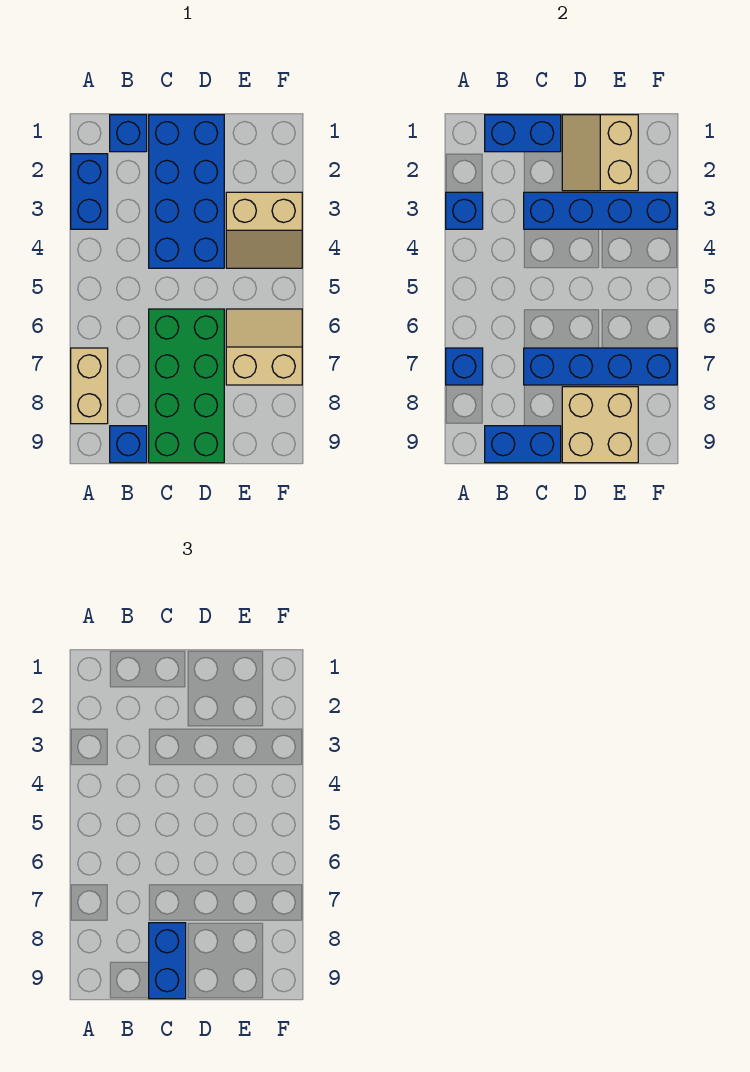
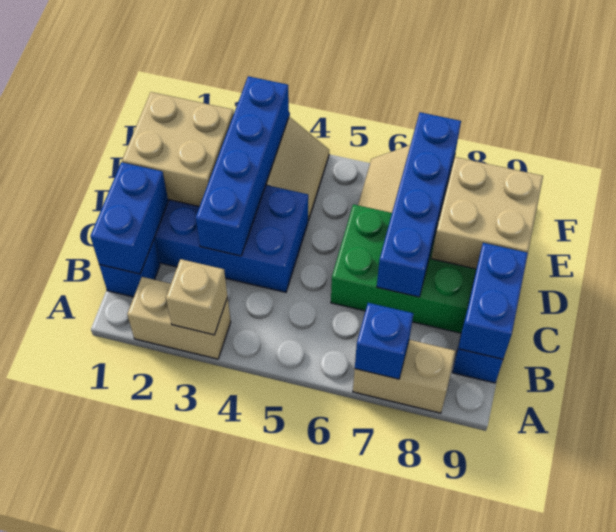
blue 1x2 brick [71,154,108,229] -> tan 1x2 brick [127,277,231,359]
blue 1x1 brick [446,192,483,229] -> tan 1x1 brick [166,259,228,335]
blue 1x2 brick [149,923,186,999] -> none
tan 2x2 slope [562,115,638,191] -> tan 2x2 brick [122,92,234,207]

